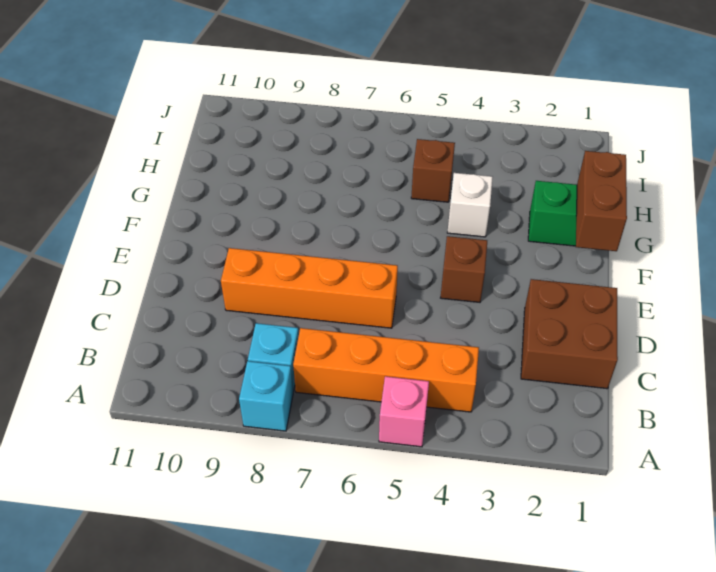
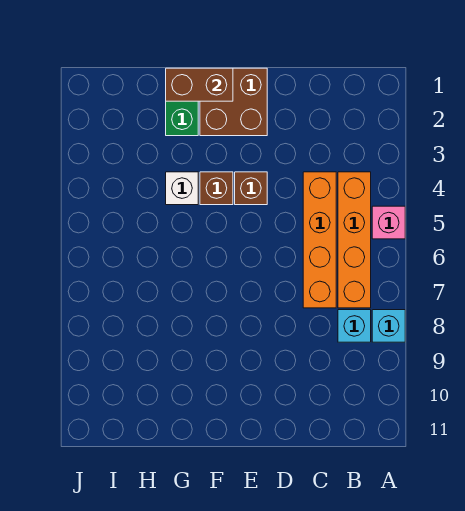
brown 2x2 brick [521,279,618,389] -> brown 2x2 brick moved to [200,68,267,136]
orange 1x4 brick [221,248,398,328] -> orange 1x4 brick moved to [303,172,336,308]
brown 1x1 brick [411,139,455,202] -> brown 1x1 brick moved to [200,172,233,205]

